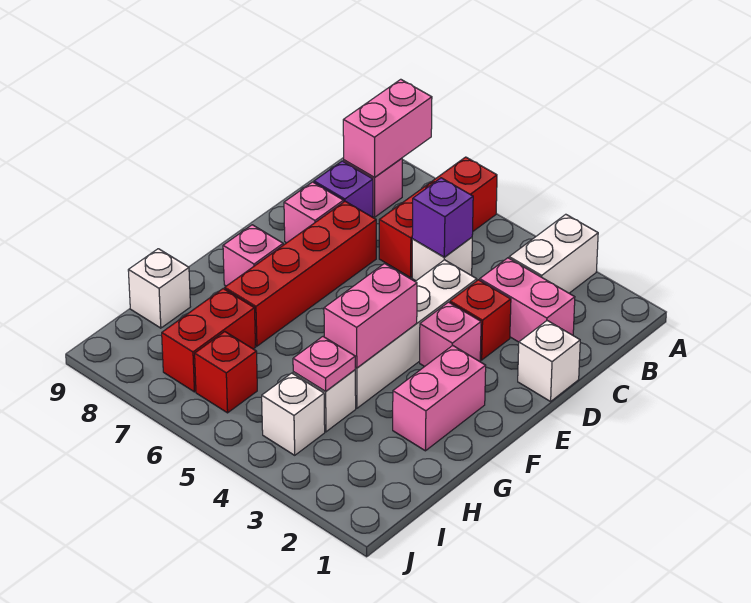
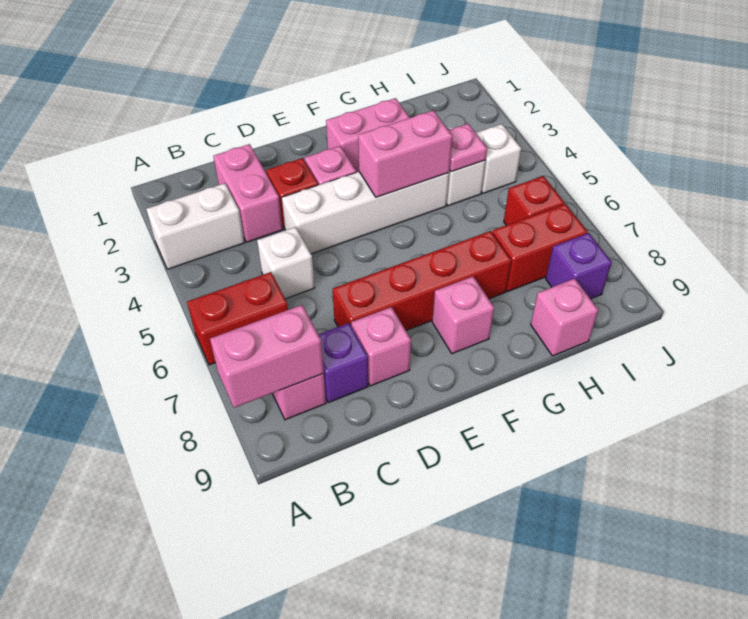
red 1x3 brick [379,157,497,277] -> red 1x2 brick [187,272,288,365]
purple 1x1 brick [412,178,473,257] -> purple 1x1 brick moved to [546,233,612,299]
white 1x1 brick [518,321,580,401] -> none
white 1x1 brick [128,249,190,328] -> pink 1x1 brick [531,279,598,356]

